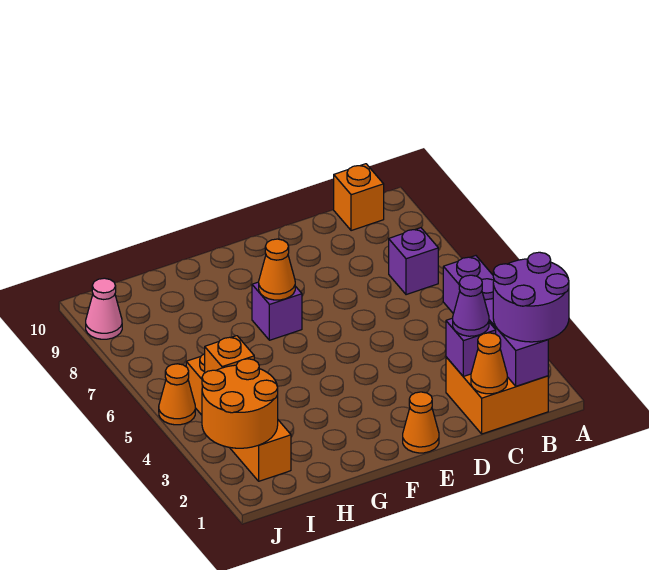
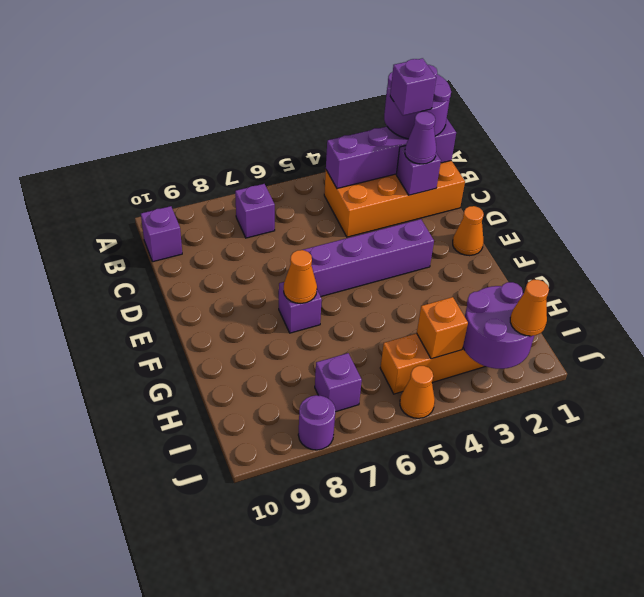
orange 2x2 brick [446,357,548,434] -> orange 2x4 brick [324,161,465,237]
none -> purple 1x1 brick [390,58,436,116]
orange 1x1 brick [334,164,384,231] -> purple 1x1 brick [141,206,182,262]
orange 1x1 cone [471,333,507,394] -> orange 1x1 cone moved to [510,280,549,336]
none -> purple 1x4 brick [303,219,434,296]
orange 2x2 round brick [202,359,278,448] -> purple 2x2 round brick [463,282,534,369]
none -> purple 1x1 brick [315,353,362,412]
none -> purple 1x1 round brick [298,395,335,450]
pink 1x1 cone [86,278,122,339] -> none

